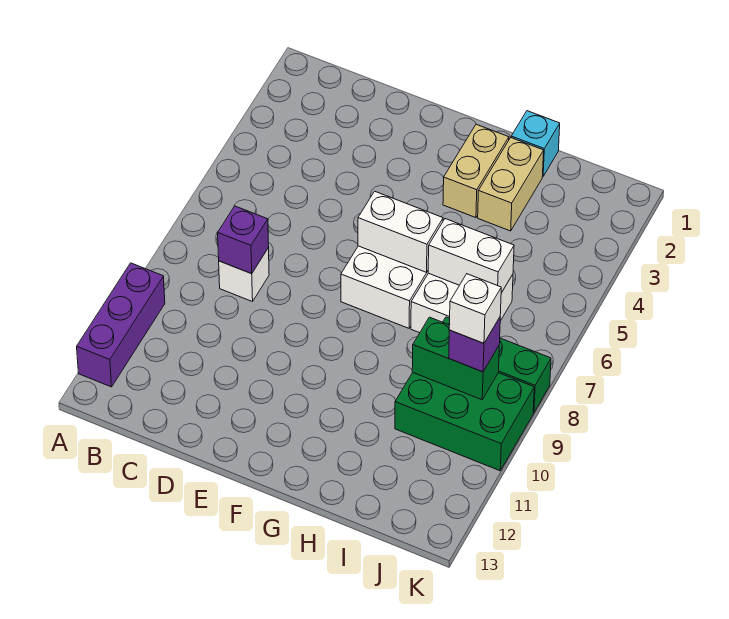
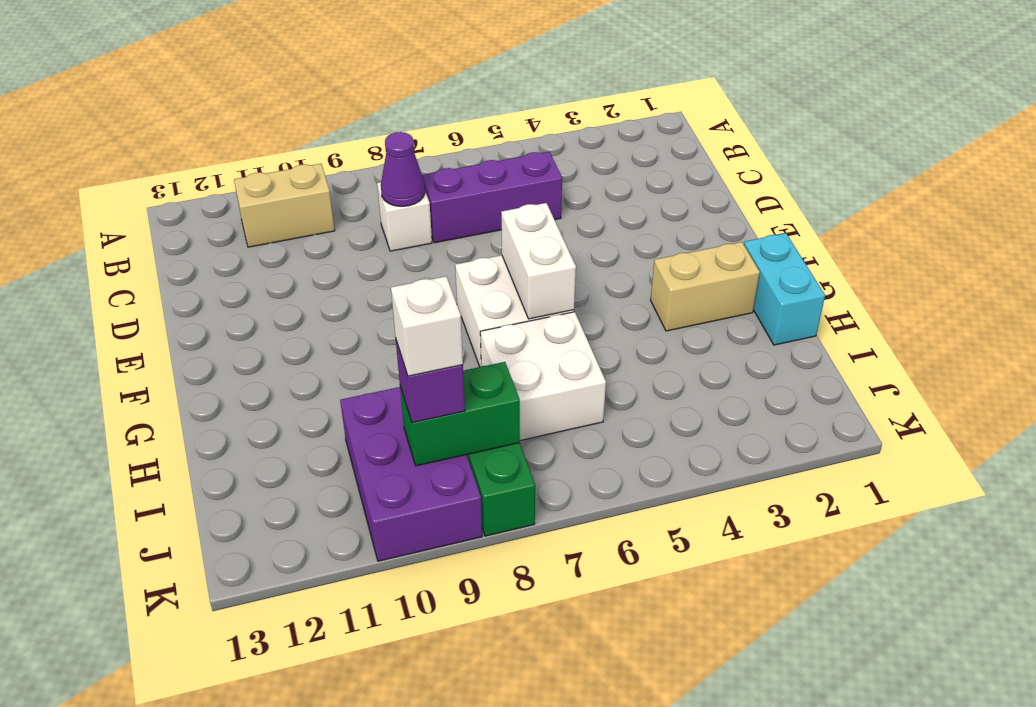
purple 1x3 brick [77,263,165,387] -> purple 1x3 brick moved to [422,152,562,243]
purple 1x1 brick [218,206,269,274] -> purple 1x1 cone [381,132,425,207]
cyan 1x1 brick [511,111,560,176] -> cyan 1x2 brick [744,233,825,345]
tan 1x2 brick [478,138,544,231] -> tan 1x2 brick moved to [234,164,335,247]
white 1x2 brick [428,219,514,293] -> none
green 2x3 brick [395,373,534,471] -> purple 2x3 brick [340,387,482,561]
green 1x2 brick [412,317,499,400] -> green 1x2 brick turned to [400,362,520,466]

